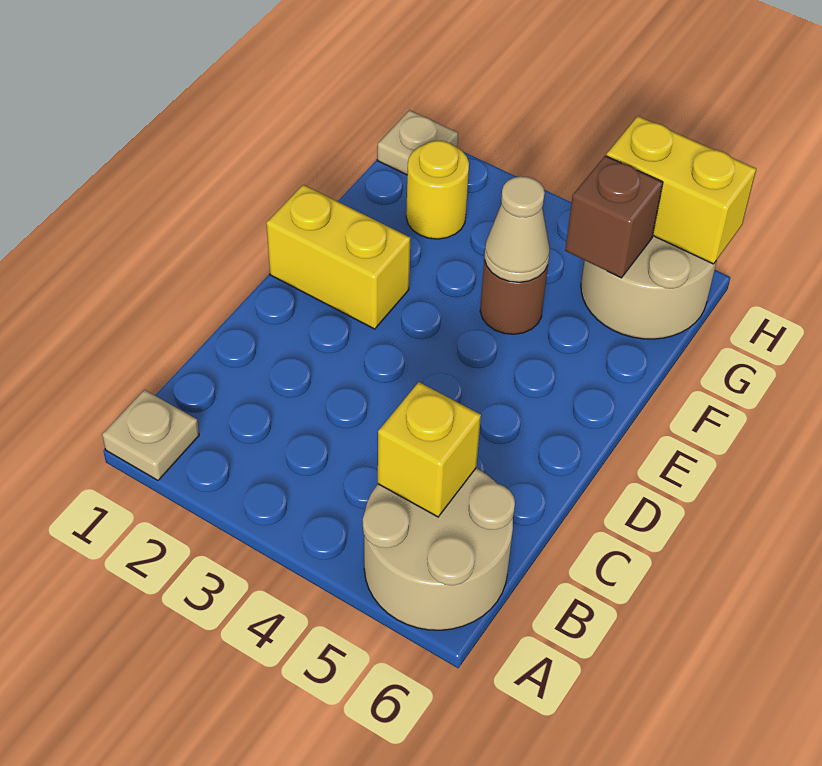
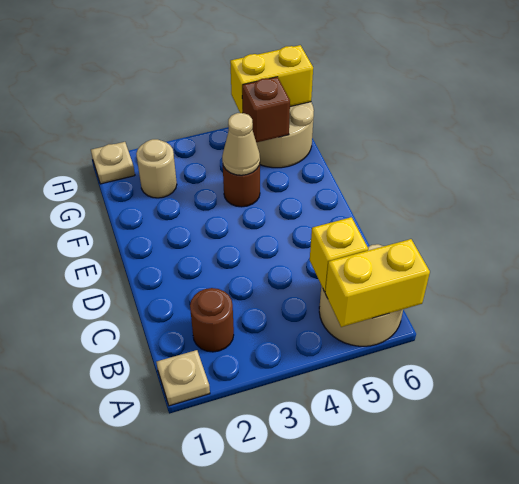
none -> brown 1x1 round brick [190,288,234,352]
yellow 1x2 brick [266,185,410,329] -> yellow 1x2 brick moved to [325,239,430,327]
yellow 1x1 round brick [406,141,469,239] -> tan 1x1 round brick [136,139,177,198]

